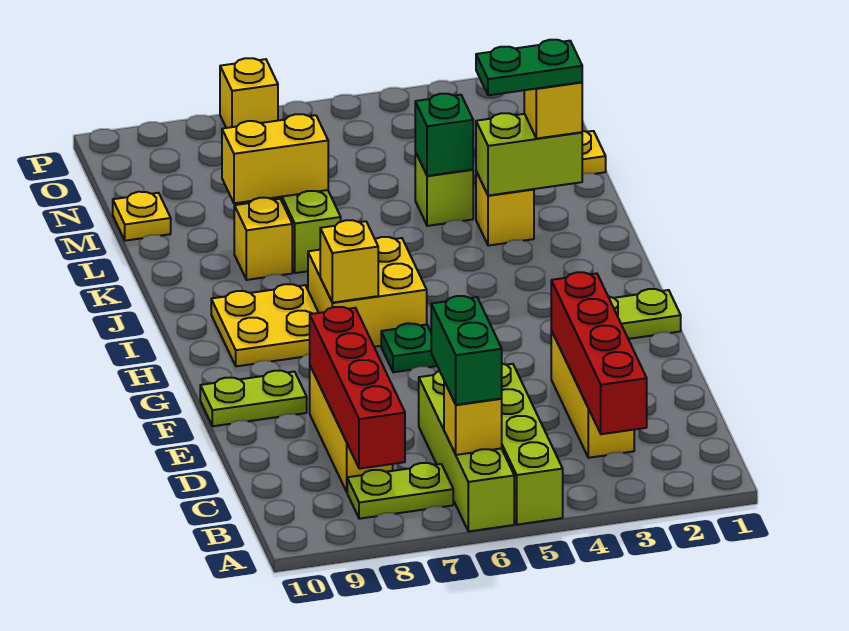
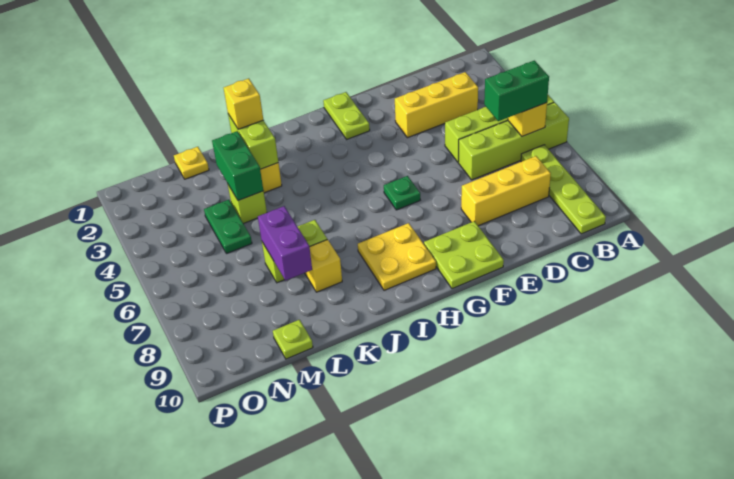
red 1x4 brick [551,272,647,434] -> none
lime 1x2 plate [347,463,453,519] -> lime 1x4 plate [521,145,606,234]
red 1x4 brick [310,307,405,469] -> none
lime 1x2 plate [200,371,307,426] -> lime 2x2 plate [424,221,504,289]
yellow 2x2 brick [308,237,427,347] -> none
yellow 1x1 brick [320,220,378,303] -> none
green 1x2 plate [476,40,582,95] -> green 1x2 plate moved to [204,200,252,254]
green 1x1 brick [415,94,473,176] -> green 1x2 brick [212,131,264,201]
yellow 1x2 brick [222,114,328,203] -> purple 1x2 brick [258,206,312,281]
yellow 1x1 plate [113,192,171,241] -> lime 1x1 plate [273,320,313,359]
yellow 1x1 brick [220,58,278,128] -> none

